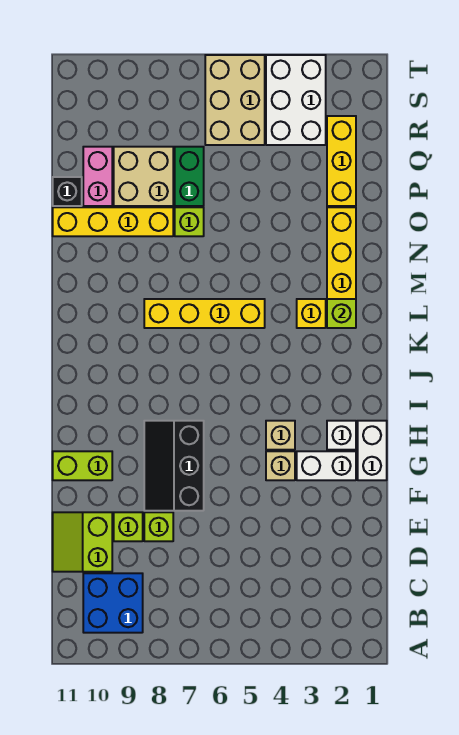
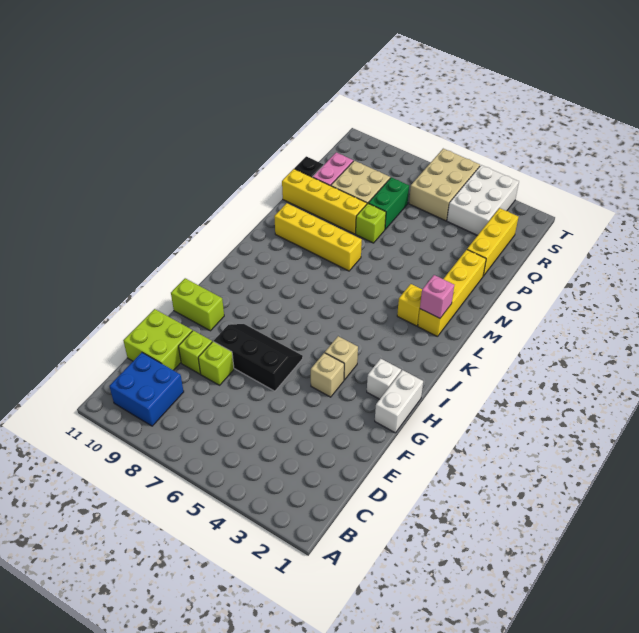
lime 2x2 slope [53,512,112,572] -> lime 2x2 brick [123,309,192,370]
black 2x3 slope [144,421,204,511] -> black 2x3 slope turned to [214,324,303,391]
white 1x2 brick [297,451,356,480] -> none
lime 1x1 brick [327,299,356,328] -> pink 1x1 brick [420,275,454,318]
yellow 1x4 brick [144,299,265,328] -> yellow 1x4 brick moved to [274,203,362,271]

